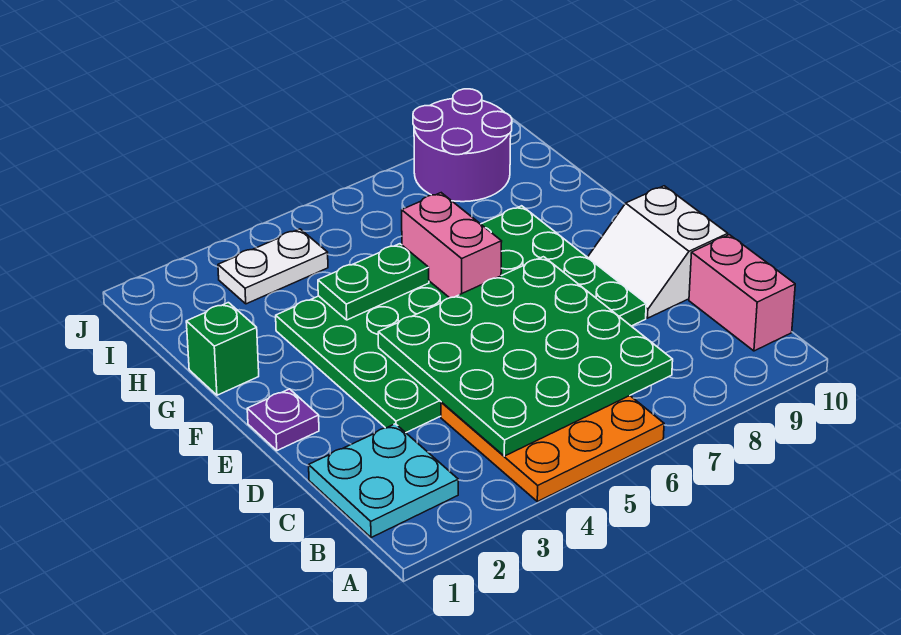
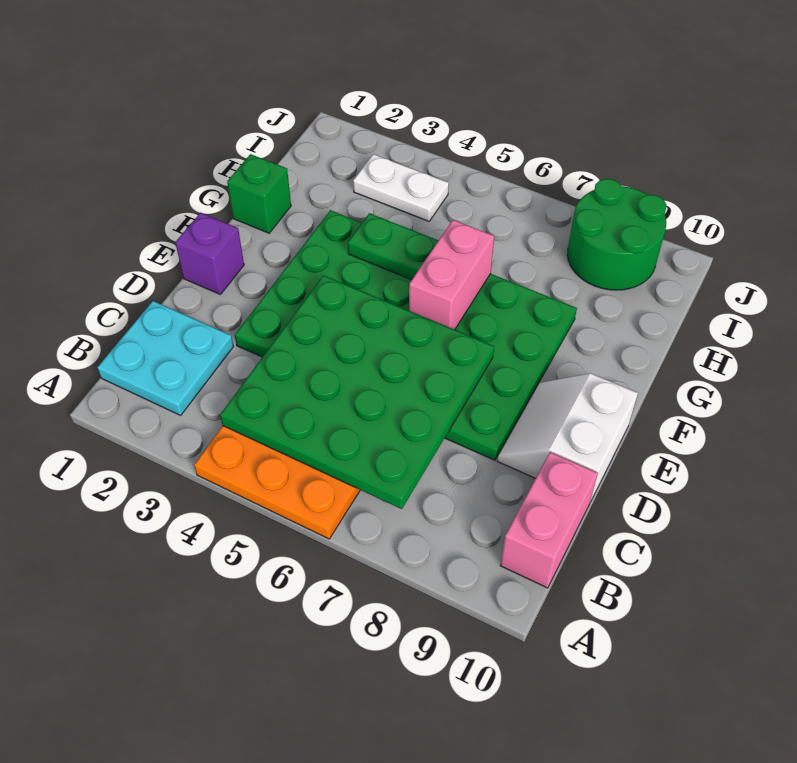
purple 1x1 plate [247,389,319,450] -> purple 1x1 brick [175,213,244,294]
purple 2x2 round brick [413,89,512,202] -> green 2x2 round brick [567,179,666,290]

